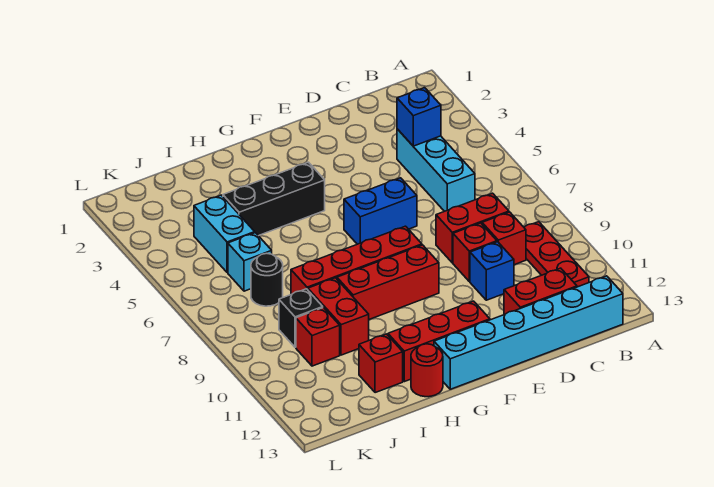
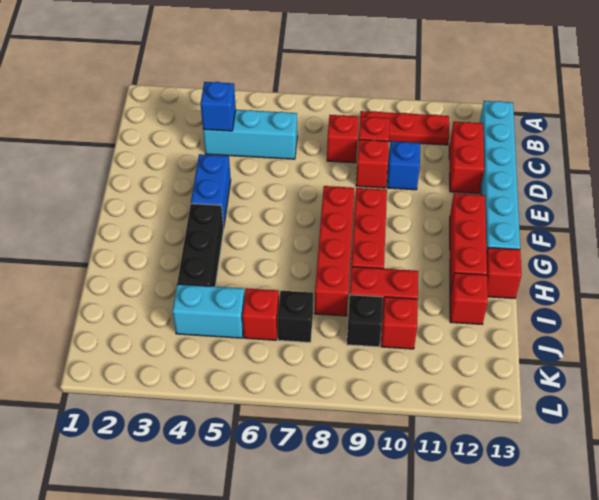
red 1x2 brick [436,193,509,263] -> red 1x1 brick [327,115,359,163]
blue 1x2 brick [344,178,417,244] -> blue 1x2 brick moved to [191,154,231,226]
red 1x1 round brick [411,344,443,397] -> red 1x1 brick [487,247,522,298]
cyan 1x1 brick [228,233,272,291] -> red 1x1 brick [242,288,279,340]
black 1x1 round brick [251,253,283,306] -> black 1x1 brick [278,291,313,342]

